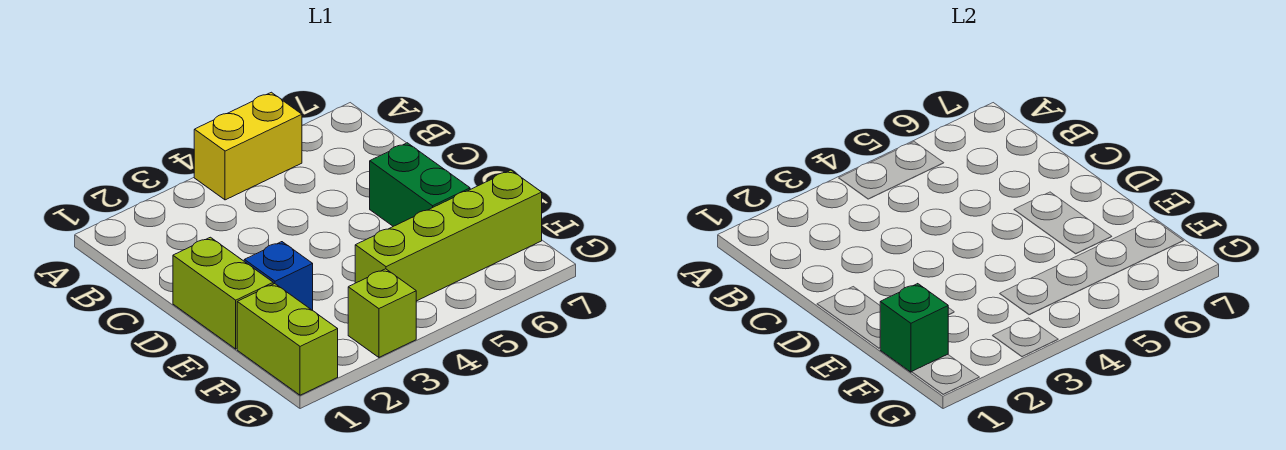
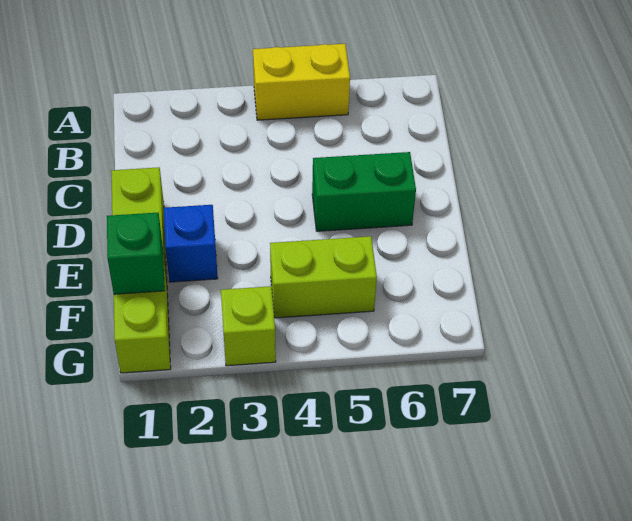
green 1x2 brick [370,143,470,226] -> green 1x2 brick turned to [312,152,416,231]
lime 1x4 brick [355,170,542,301] -> lime 1x2 brick [270,236,377,318]

